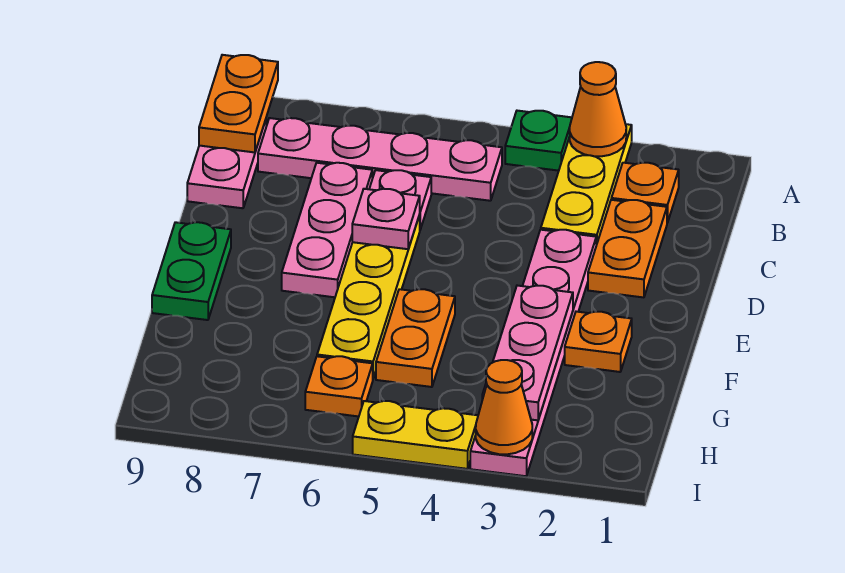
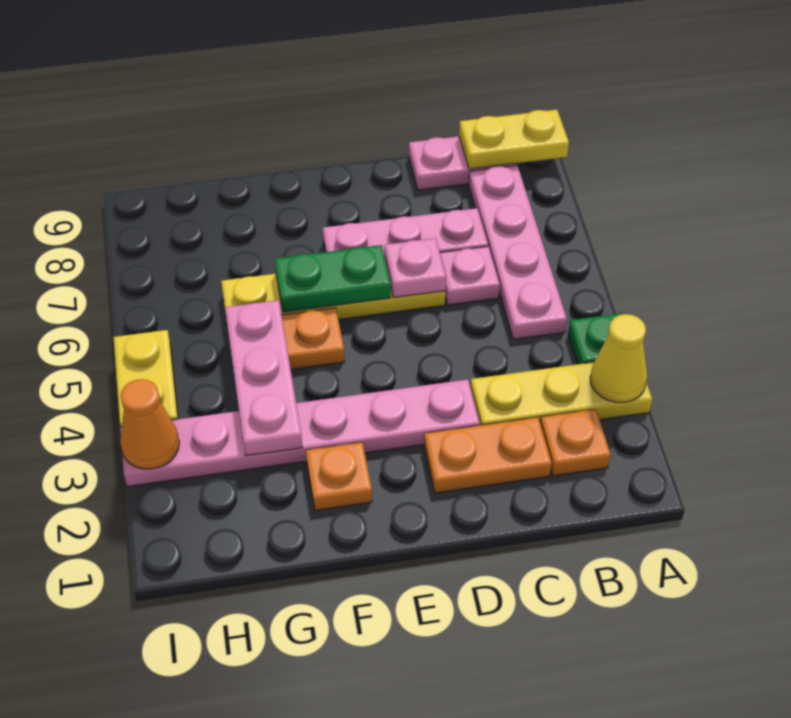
orange 1x1 cone [570,62,626,156] -> yellow 1x1 cone [590,314,647,402]
orange 1x2 plate [199,55,278,152] -> yellow 1x2 plate [459,110,569,169]
green 1x2 plate [152,222,231,320] -> green 1x2 plate moved to [275,245,391,312]
pink 1x3 plate [482,286,573,420] -> pink 1x3 plate turned to [225,300,302,456]
orange 1x1 plate [305,356,373,416] -> none

